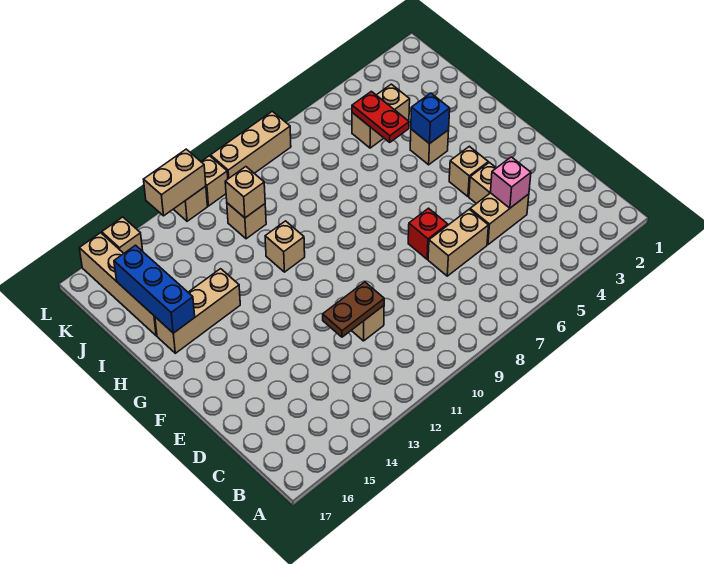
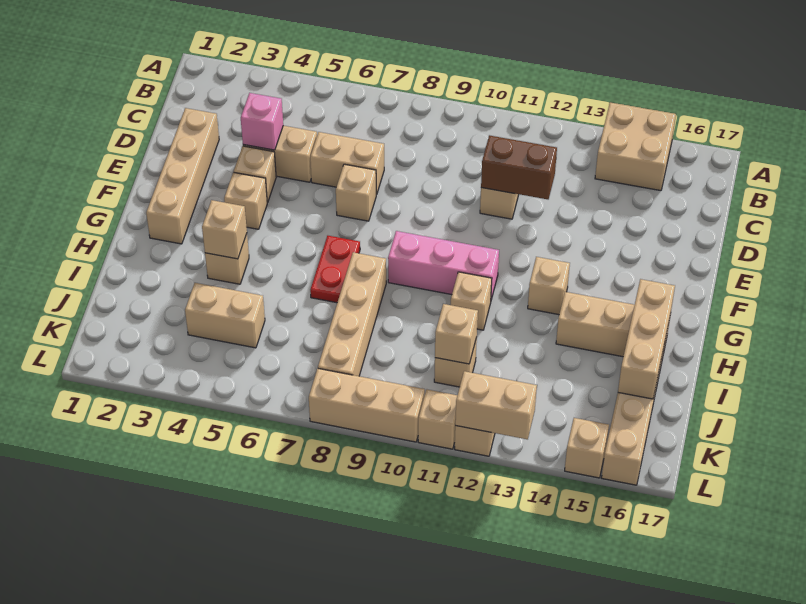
none -> tan 2x2 brick [595,102,676,191]
none -> tan 1x4 brick [146,108,219,244]
brown 1x2 plate [323,282,384,337] -> brown 1x2 brick [481,135,557,199]
red 1x1 brick [408,208,448,259] -> tan 1x1 brick [336,164,376,221]
none -> pink 1x3 brick [388,231,499,300]
none -> tan 1x1 brick [528,257,570,315]
blue 1x1 brick [411,93,450,144] -> tan 1x1 brick [202,200,247,259]
none -> tan 1x4 brick [318,252,386,376]
blue 1x3 brick [114,245,195,333] -> tan 1x3 brick [618,279,675,399]
red 1x2 plate [352,91,409,142] -> red 1x2 plate moved to [310,236,360,303]

